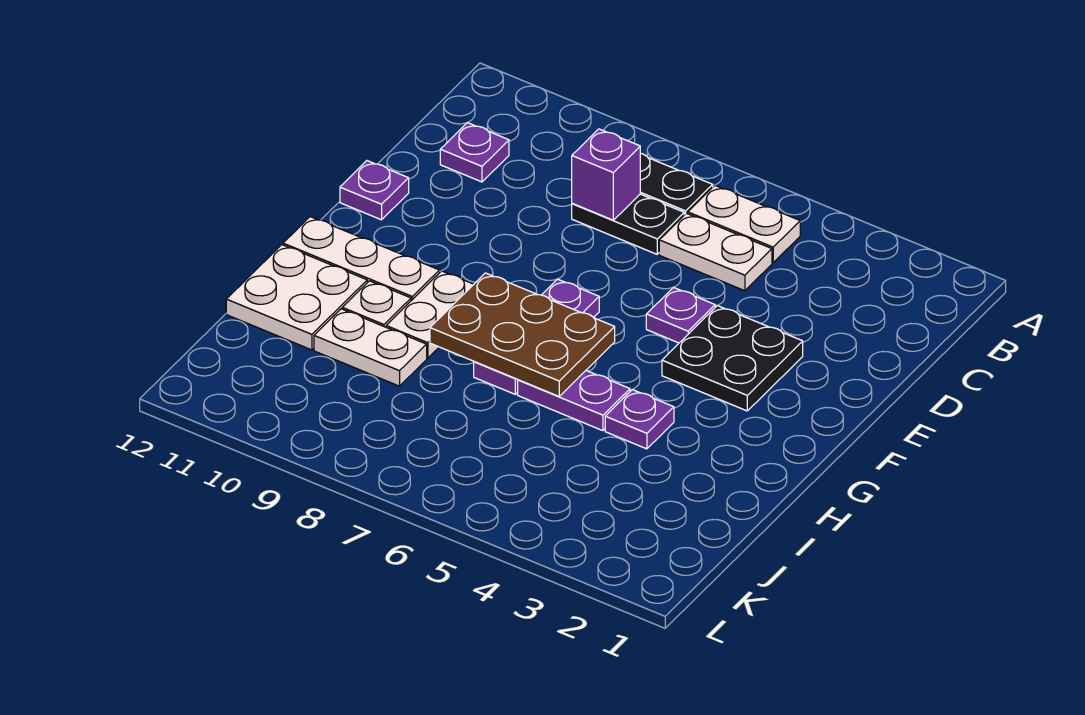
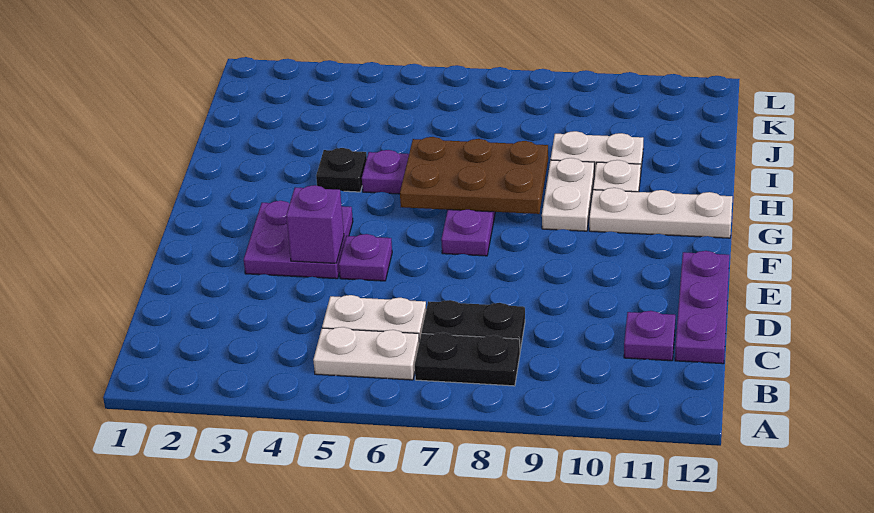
purple 1x1 brick [572,129,640,220] -> purple 1x1 brick moved to [286,185,344,263]
black 2x2 plate [662,306,803,411] -> purple 2x2 plate [244,201,353,279]
purple 1x1 plate [340,161,409,220] -> purple 1x3 plate [675,251,729,364]
purple 1x1 plate [605,390,674,449] -> black 1x1 plate [316,148,367,192]
white 2x2 plate [226,245,367,350] -> none

